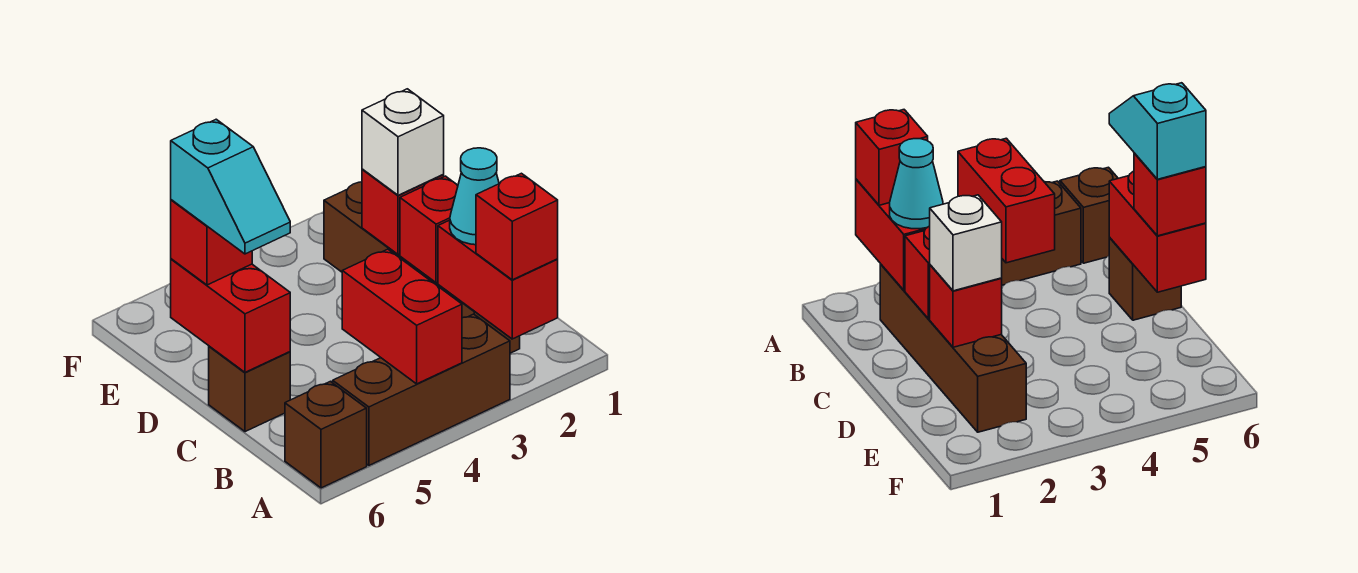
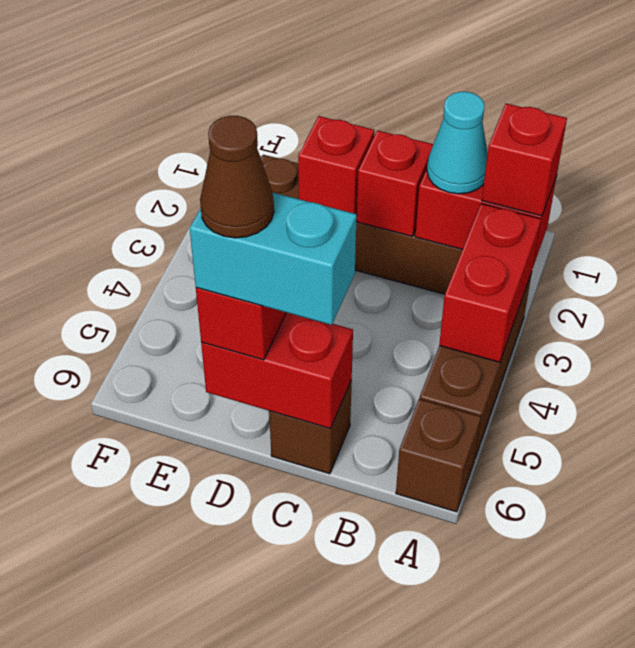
red 1x2 brick [342,249,462,384] -> red 1x2 brick turned to [439,204,541,362]
cyan 1x2 slope [171,119,290,254] -> cyan 1x2 brick [190,192,357,325]
white 1x1 brick [362,89,444,195] -> none
none -> brown 1x1 cone [200,116,274,238]

